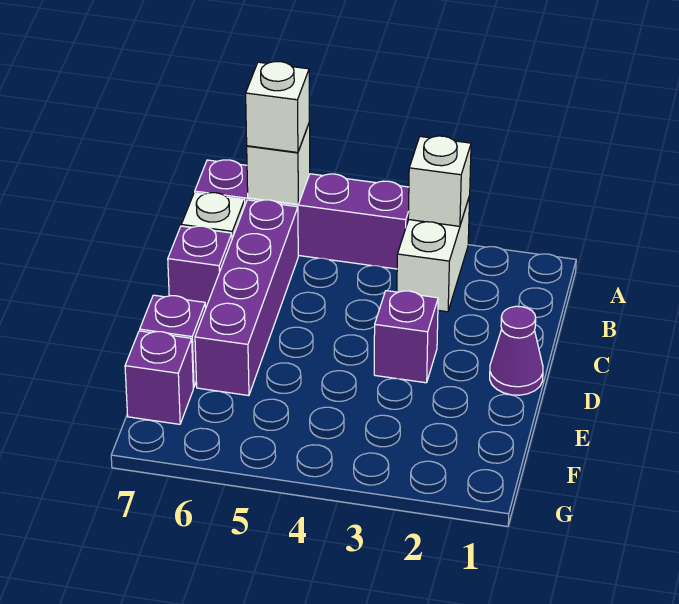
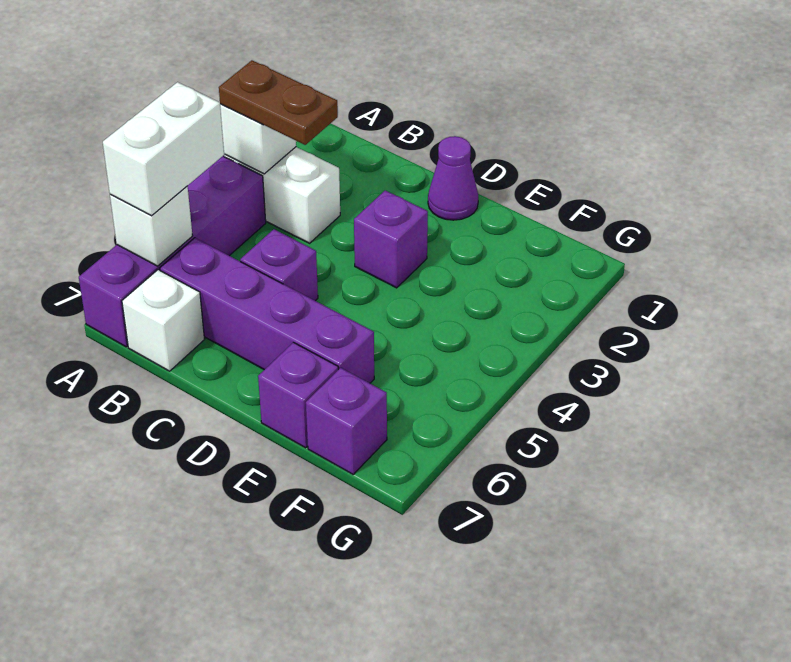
none -> brown 1x2 plate [219,60,338,145]
white 1x1 brick [246,62,309,152] -> white 1x2 brick [103,82,224,216]
purple 1x1 brick [168,226,232,307] -> purple 1x1 brick moved to [240,229,318,301]

